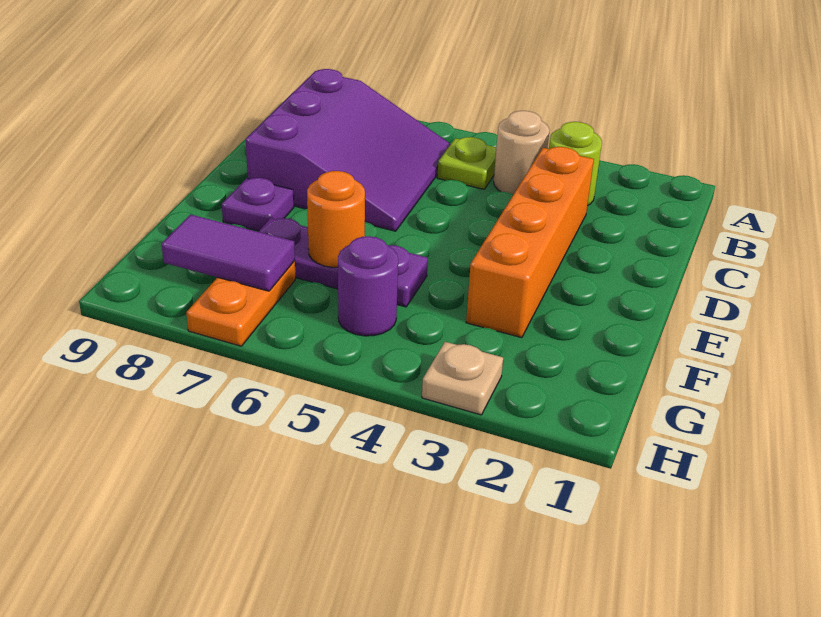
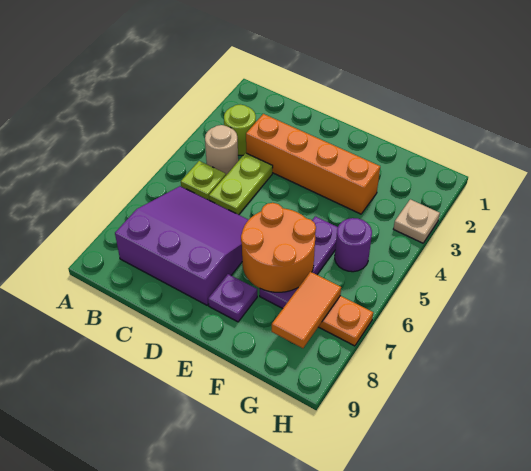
none -> lime 1x2 plate [209,153,273,215]
orange 1x1 round brick [307,171,365,267] -> orange 2x2 round brick [241,203,316,292]
purple 1x2 tile [162,215,295,291] -> orange 1x2 tile [272,272,341,348]

